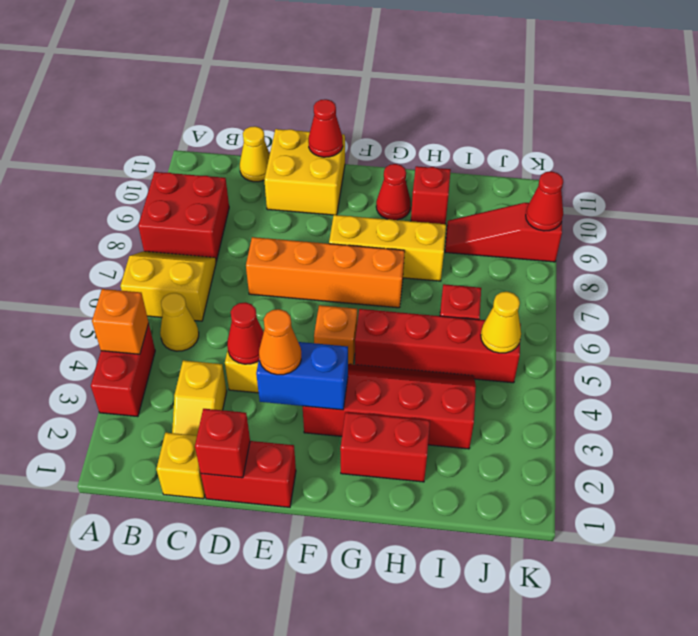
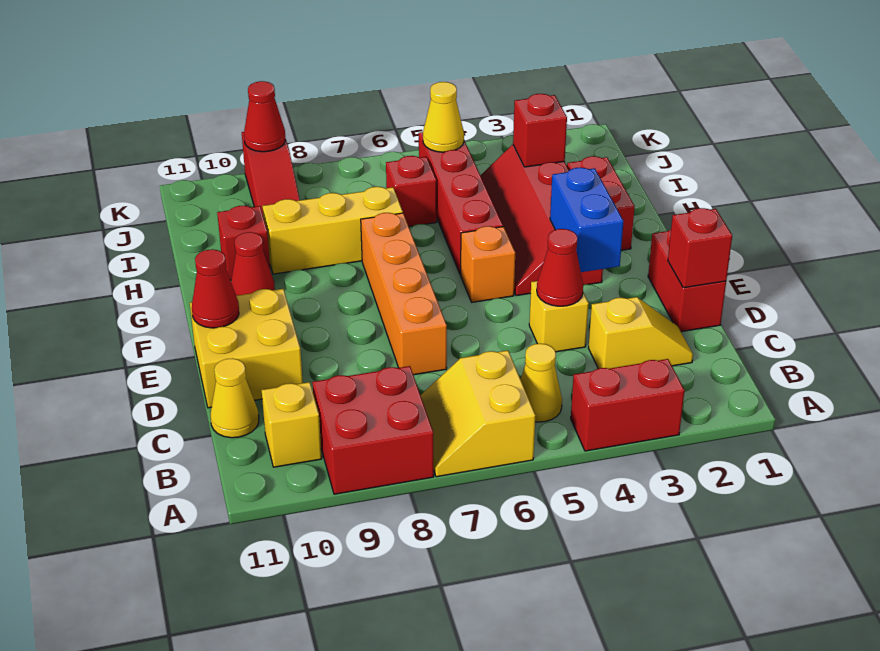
orange 1x1 brick [92,289,149,354] -> none
yellow 1x1 brick [157,433,205,499] -> yellow 1x1 brick moved to [262,382,322,467]
orange 1x1 cone [259,309,301,375] -> none
yellow 1x3 brick [329,215,446,281] -> yellow 1x3 brick turned to [263,187,403,274]
none -> red 1x1 brick [513,94,567,167]

